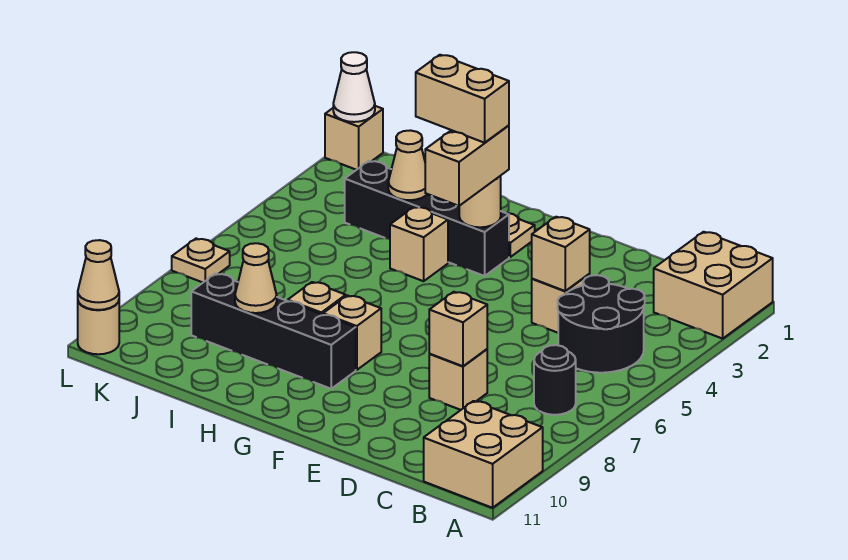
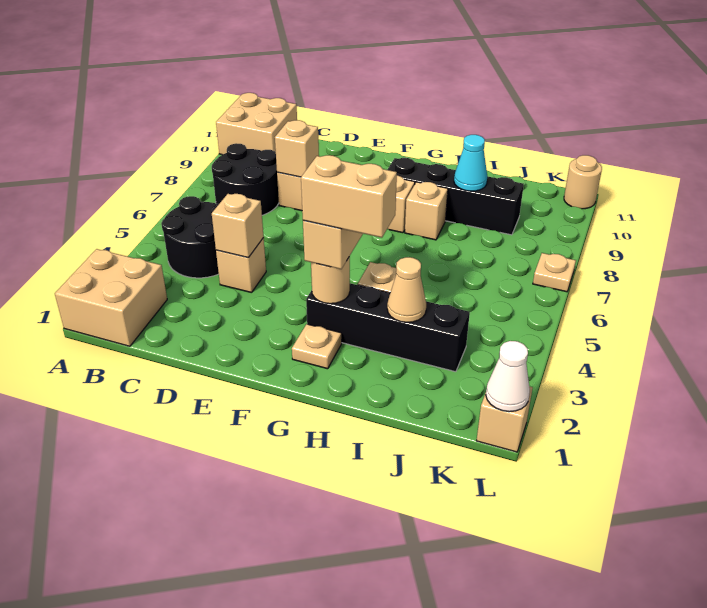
black 1x1 round brick [534,345,576,415] -> black 2x2 round brick [212,143,279,215]
tan 1x1 cone [235,243,277,313] -> cyan 1x1 cone [454,135,487,191]
tan 1x1 cone [78,240,119,310] -> none

